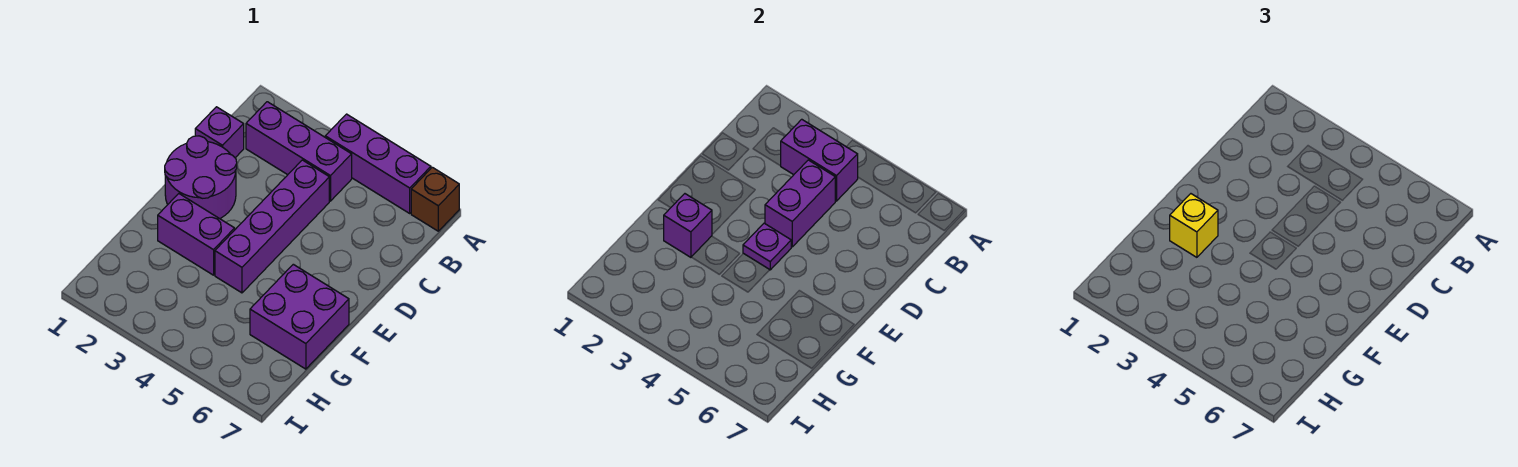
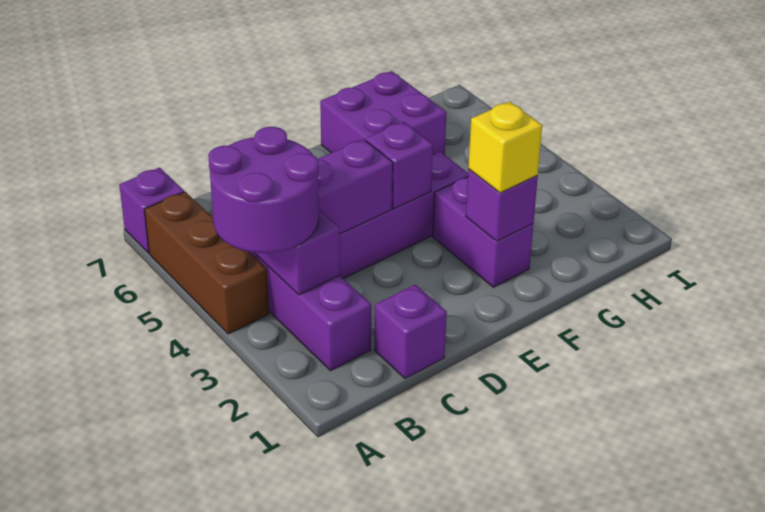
purple 1x3 brick [325,114,431,213] -> brown 1x3 brick [145,192,269,334]
brown 1x1 brick [411,167,459,231] -> purple 1x1 brick [119,168,184,253]
purple 2x2 round brick [165,136,237,219] -> purple 2x2 round brick moved to [208,127,319,253]
purple 1x1 plate [743,223,791,270] -> purple 1x1 brick [366,122,433,209]

